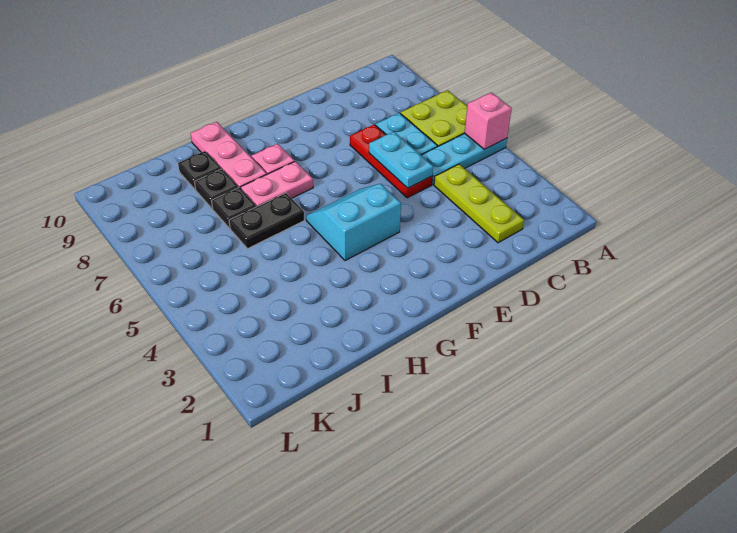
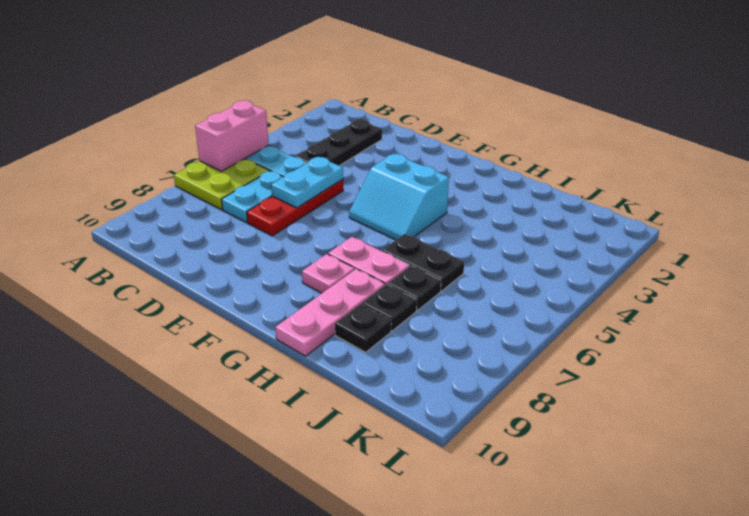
pink 1x1 brick [465,92,512,149] -> pink 1x2 brick [195,100,269,171]
lime 1x3 plate [434,164,524,243] -> black 1x3 plate [295,119,382,166]

